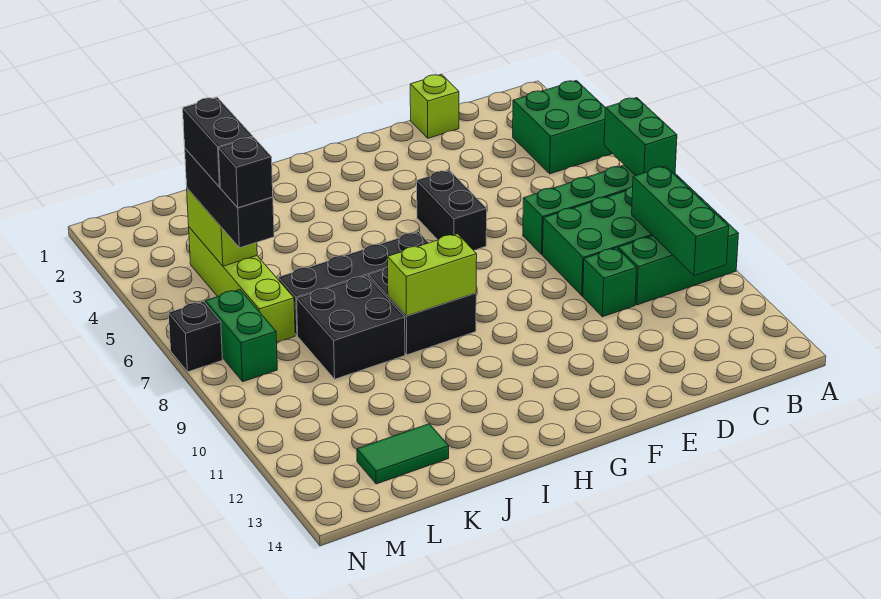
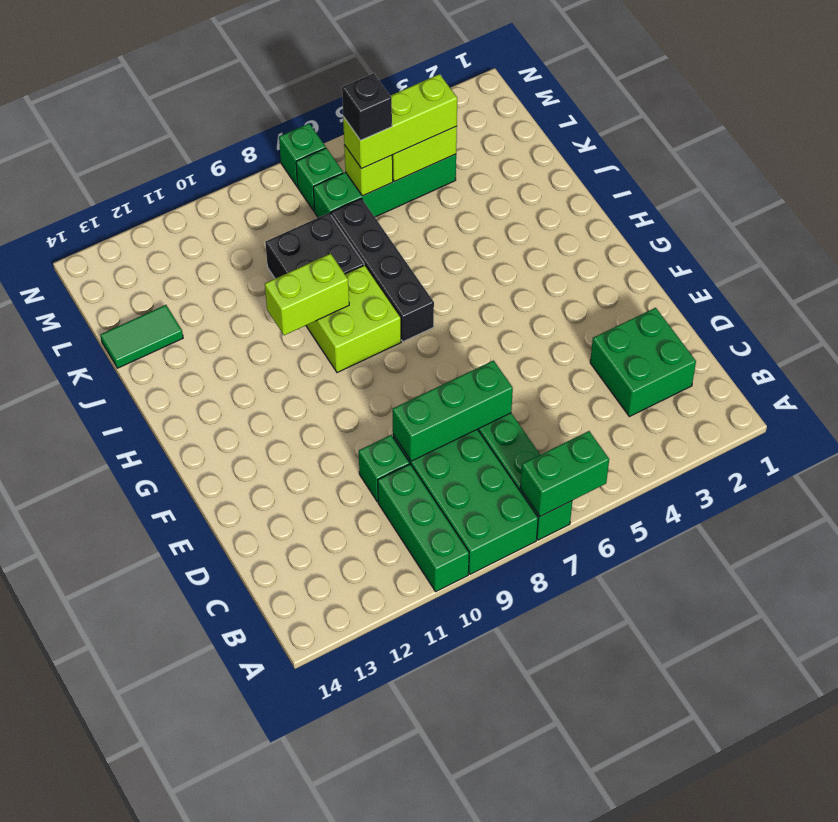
green 2x2 brick [513,81,613,174] -> green 2x2 brick moved to [590,308,696,417]
green 1x3 brick [632,166,729,276] -> green 1x3 brick moved to [392,361,513,461]
lime 1x1 brick [410,74,459,138] -> lime 1x1 brick moved to [344,145,393,196]
black 1x2 brick [417,170,487,250] -> none
black 2x2 brick [369,267,476,355] -> lime 2x2 brick [306,265,401,373]
lime 1x2 brick [387,234,477,316] -> lime 1x2 brick turned to [265,254,349,335]
green 1x2 tile [357,424,449,484] -> green 1x2 tile turned to [101,305,183,368]
lime 1x4 brick [189,227,295,342] -> green 1x4 brick [313,154,456,218]
black 1x3 brick [185,149,274,248] -> lime 1x3 brick [343,74,457,169]
black 1x2 brick [183,97,253,187] -> none
green 1x2 brick [205,290,277,382] -> green 1x1 brick [296,148,343,211]
black 1x1 brick [169,301,223,372] -> green 1x1 brick [279,124,326,186]

